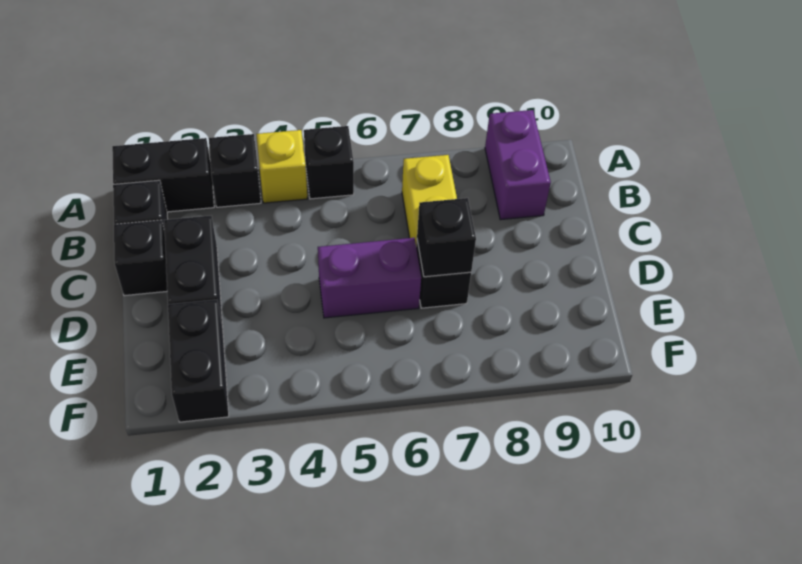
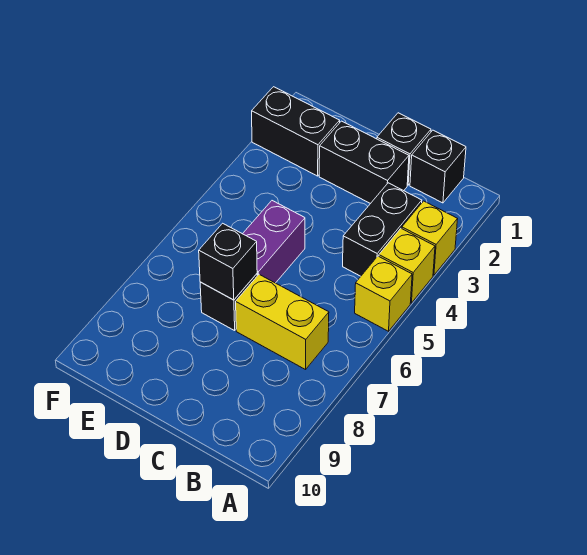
black 1x2 brick [112,138,214,212] -> black 1x2 brick moved to [343,183,422,276]
black 1x1 brick [209,134,261,207] -> yellow 1x1 brick [402,201,458,275]
black 1x1 brick [304,126,354,199] -> yellow 1x1 brick [355,256,412,331]
purple 1x2 brick [485,110,551,220] -> none

